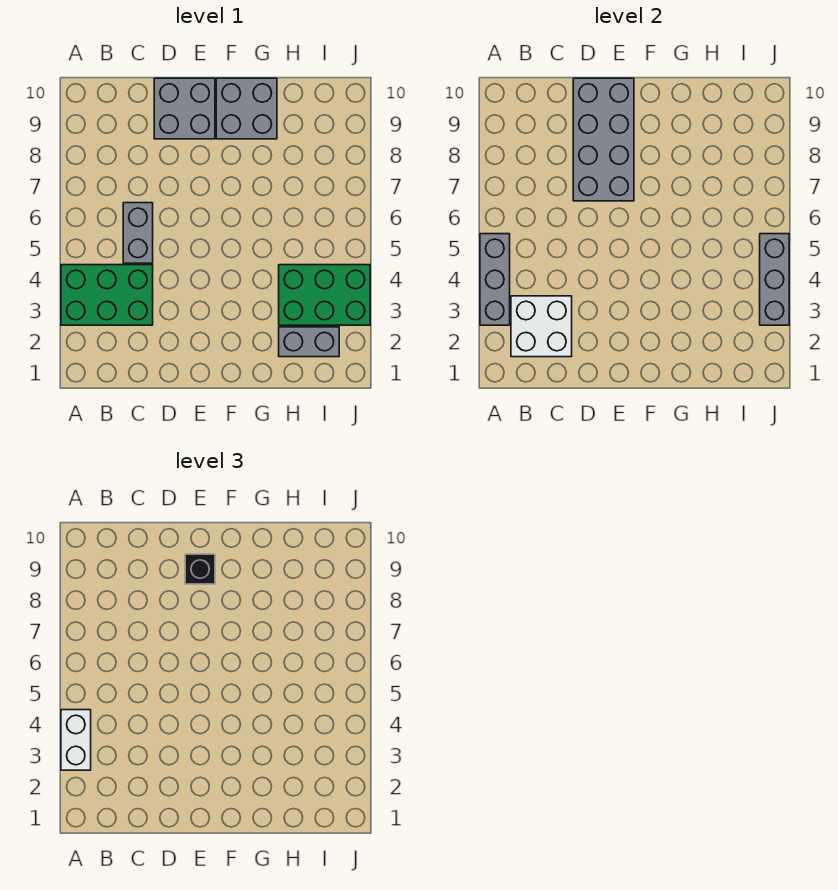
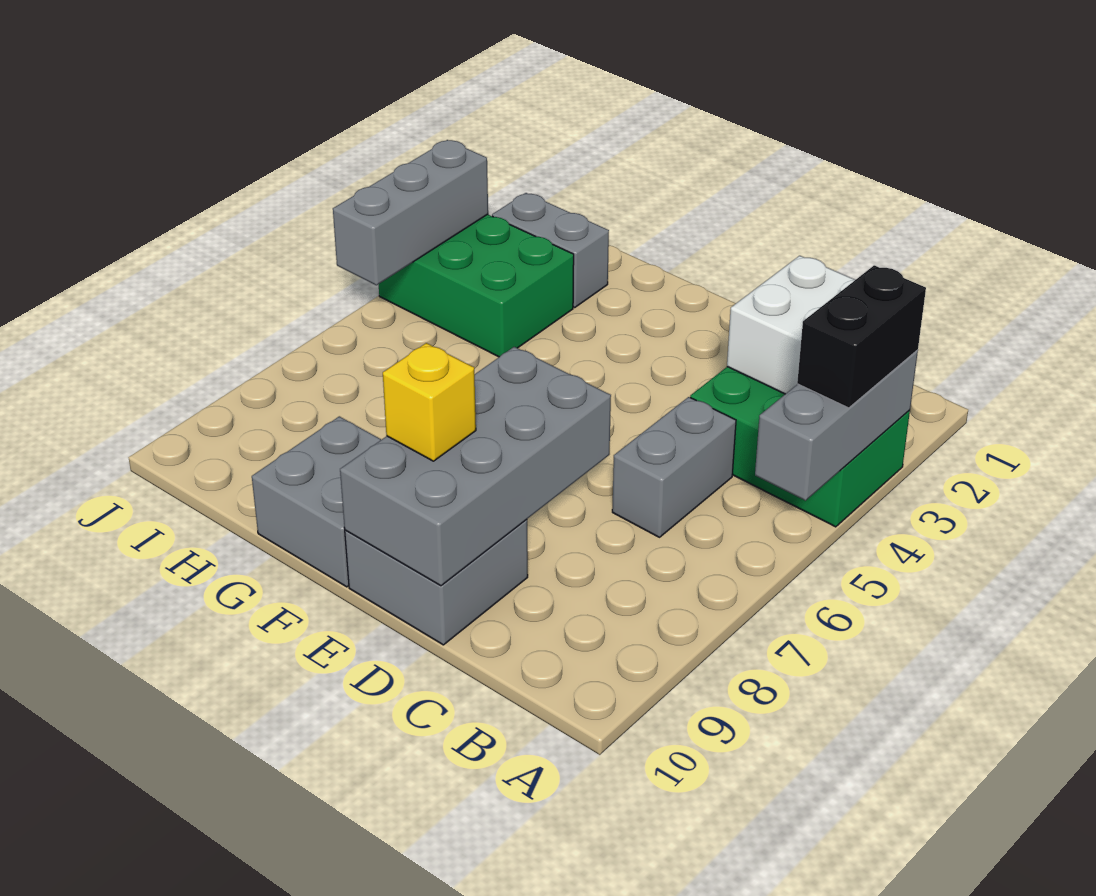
white 1x2 brick [61,710,91,770] -> black 1x2 brick [797,265,926,408]
black 1x1 brick [185,554,215,584] -> yellow 1x1 brick [383,343,476,461]

